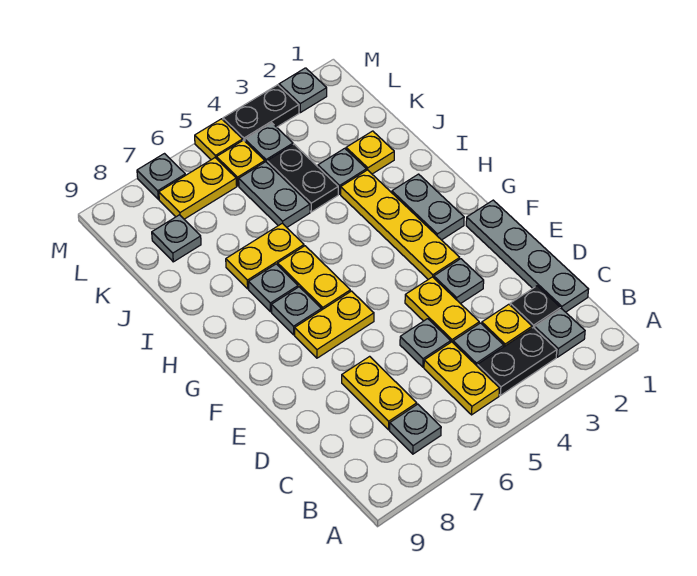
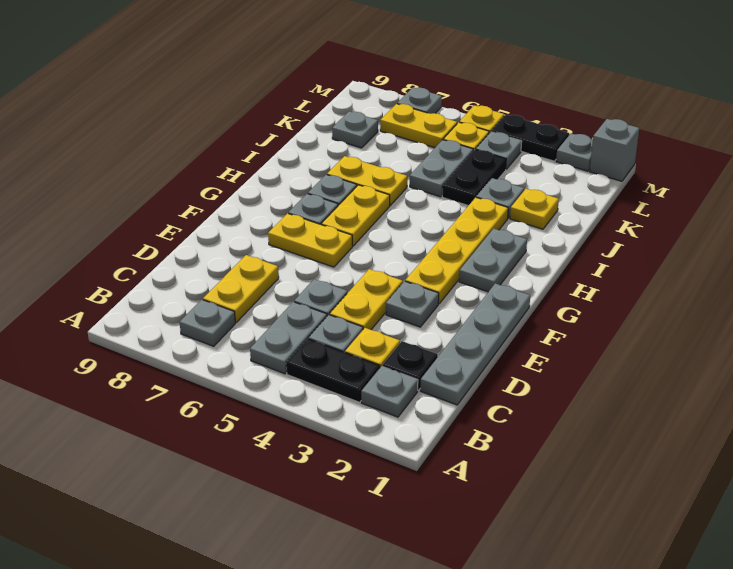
yellow 1x2 plate [424,342,499,415] -> grey 1x2 plate [250,302,327,374]
none -> grey 1x1 brick [590,119,639,181]

